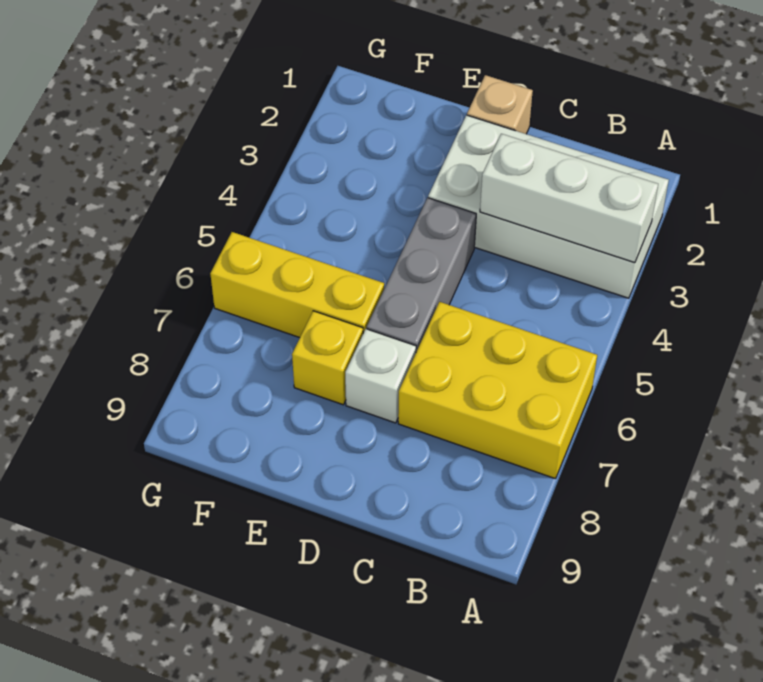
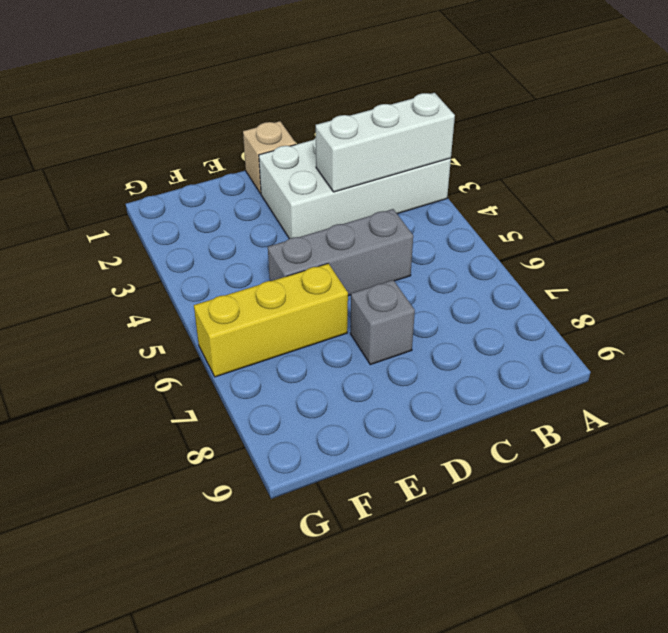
yellow 2x3 brick [398,302,597,479] -> none
grey 1x3 brick [367,198,476,352] -> grey 1x3 brick turned to [268,209,413,296]
white 1x1 brick [345,329,416,423] -> grey 1x1 brick [350,280,415,365]
yellow 1x1 brick [292,311,363,405] -> none

